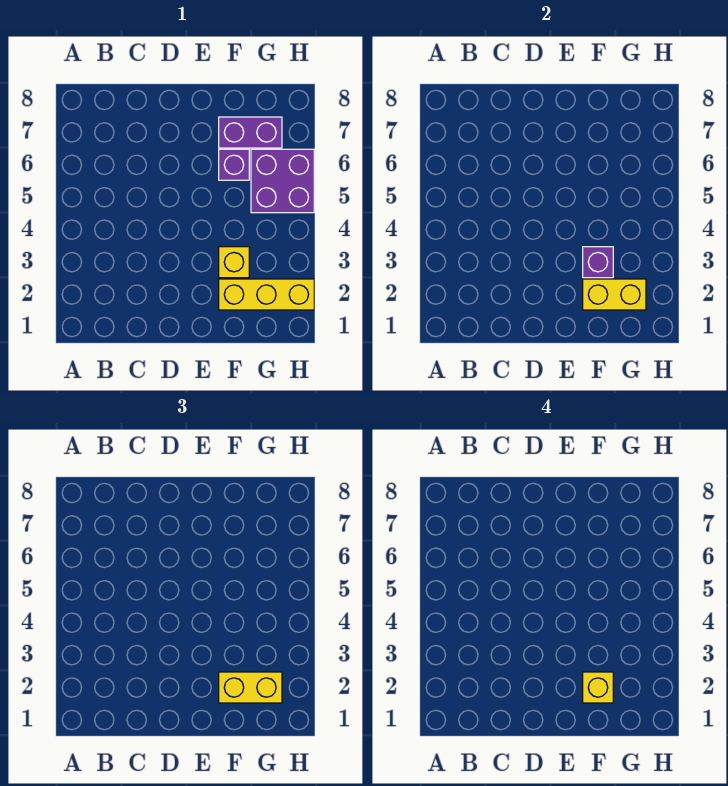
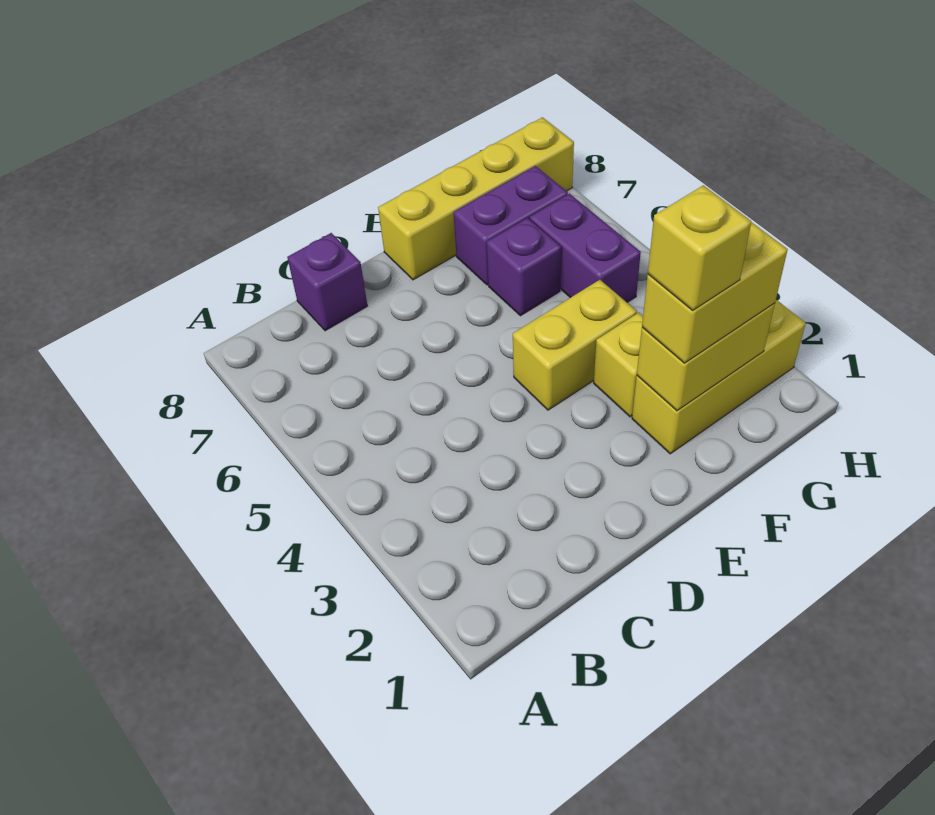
none -> yellow 1x2 brick [513,280,637,410]
none -> yellow 1x4 brick [378,117,574,280]
purple 1x1 brick [583,247,613,278] -> purple 1x1 brick moved to [287,233,367,331]
purple 2x2 brick [251,149,314,213] -> purple 1x2 brick [530,194,641,302]

